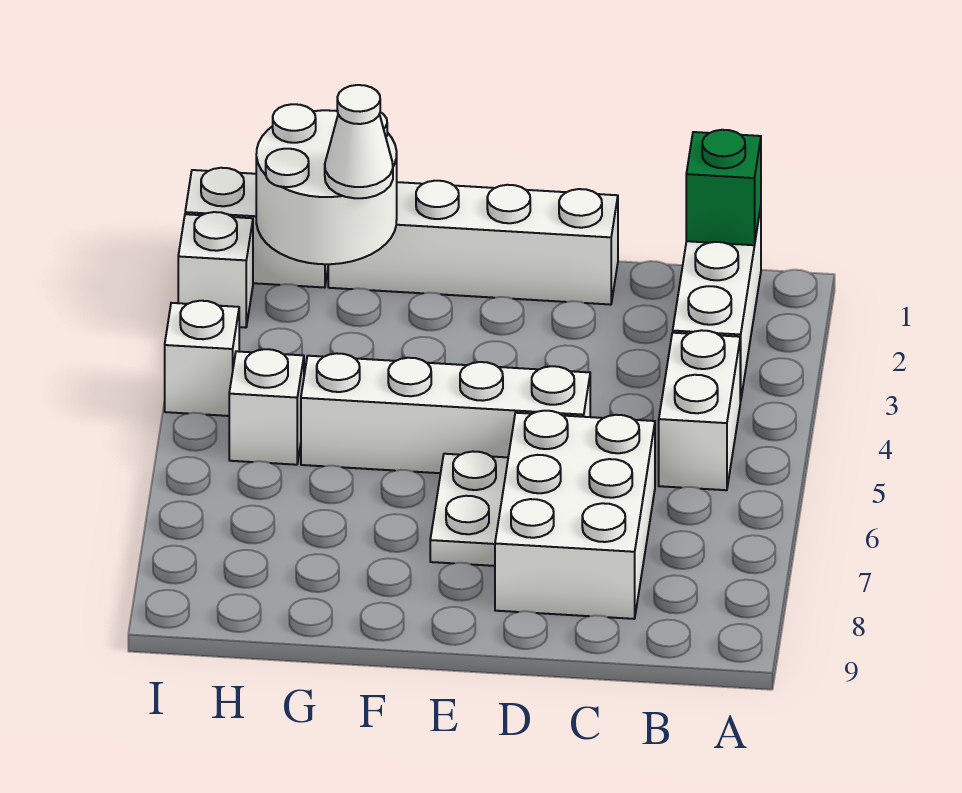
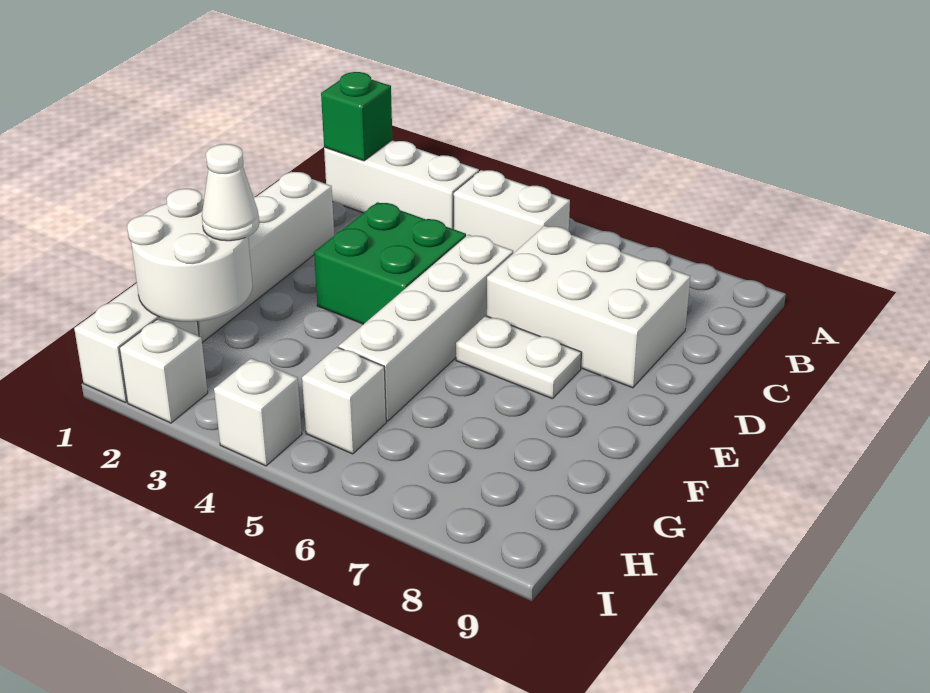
none -> green 2x2 brick [314,202,466,324]

